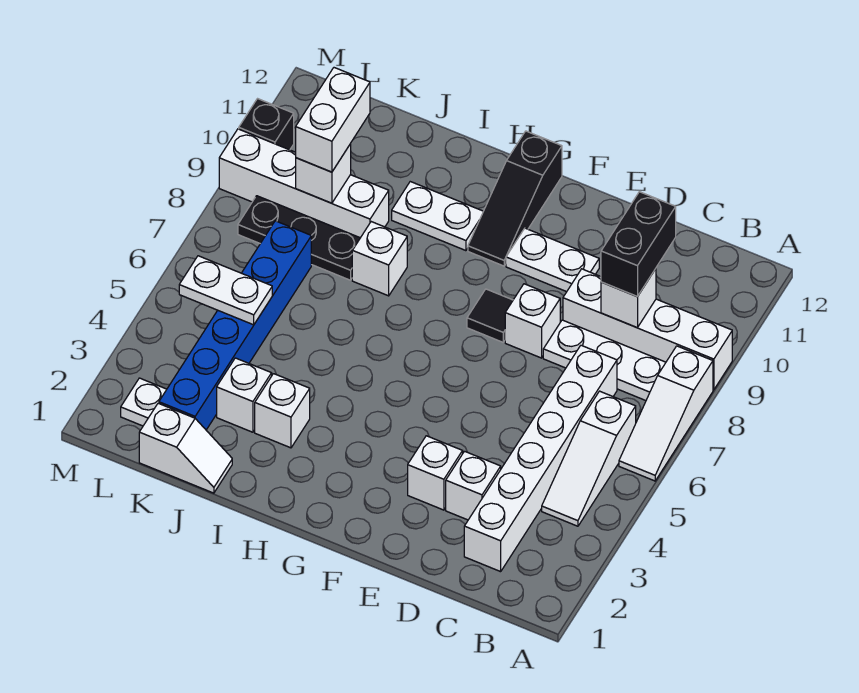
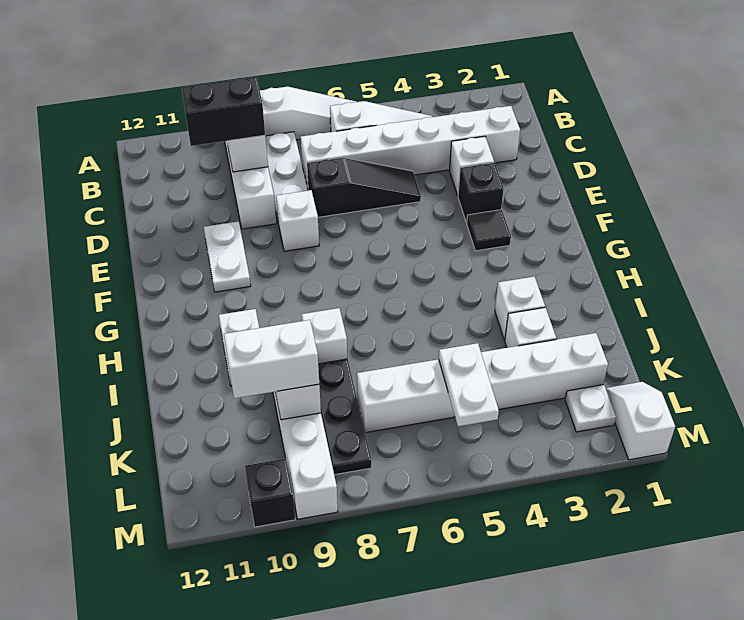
white 1x1 brick [408,436,463,510] -> black 1x1 brick [458,163,504,223]
black 1x1 tile [467,289,513,342] -> black 1x1 tile moved to [467,210,511,251]
black 1x3 slope [468,131,562,266] -> black 1x3 slope moved to [307,158,421,217]
white 1x2 slope [139,403,232,493] -> white 1x2 slope moved to [606,382,675,460]
blue 1x6 brick [159,221,311,430] -> white 1x6 brick [357,333,608,433]

